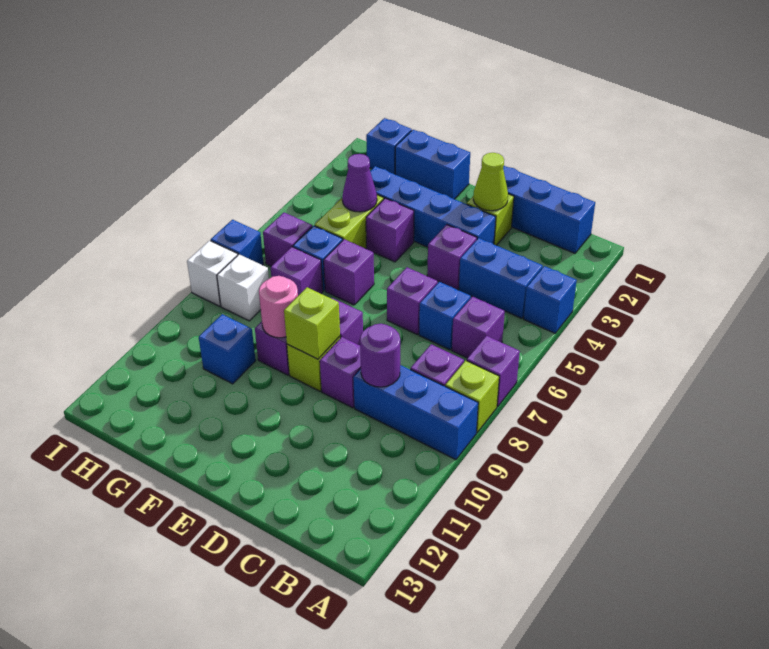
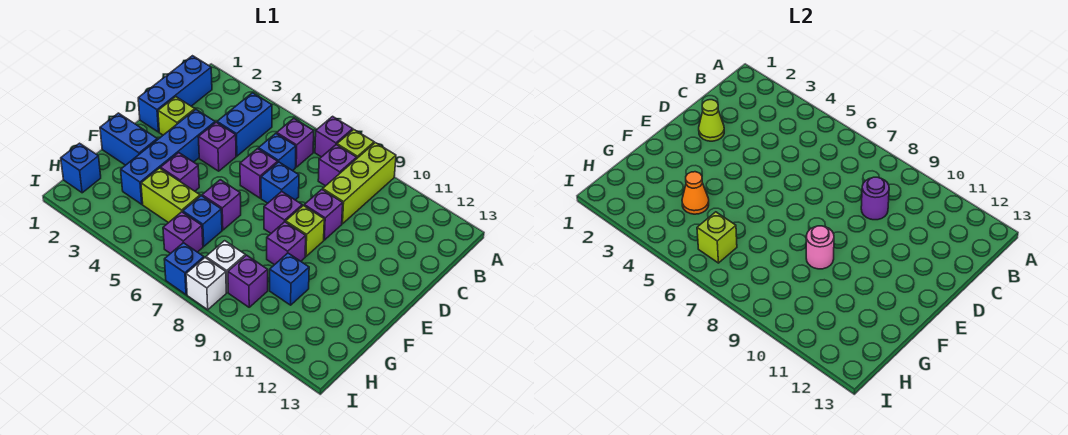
blue 1x1 brick [524,266,577,333] -> blue 1x1 brick moved to [261,162,299,203]
blue 1x3 brick [353,365,478,460] -> lime 1x3 brick [323,143,396,224]
lime 1x1 brick [284,287,340,359] -> lime 1x1 brick moved to [697,212,737,263]
blue 1x2 brick [395,130,470,199] -> blue 1x2 brick turned to [100,113,157,165]
purple 1x1 cone [342,154,377,212] -> orange 1x1 cone [682,172,709,214]
purple 1x1 brick [271,247,323,296] -> purple 1x1 brick moved to [228,255,268,307]

